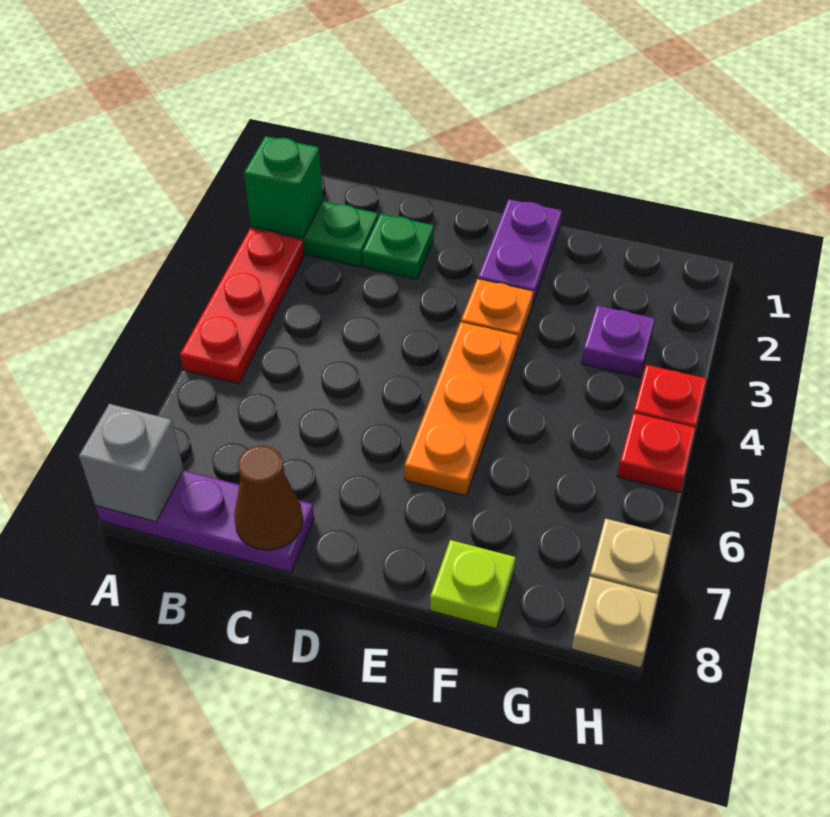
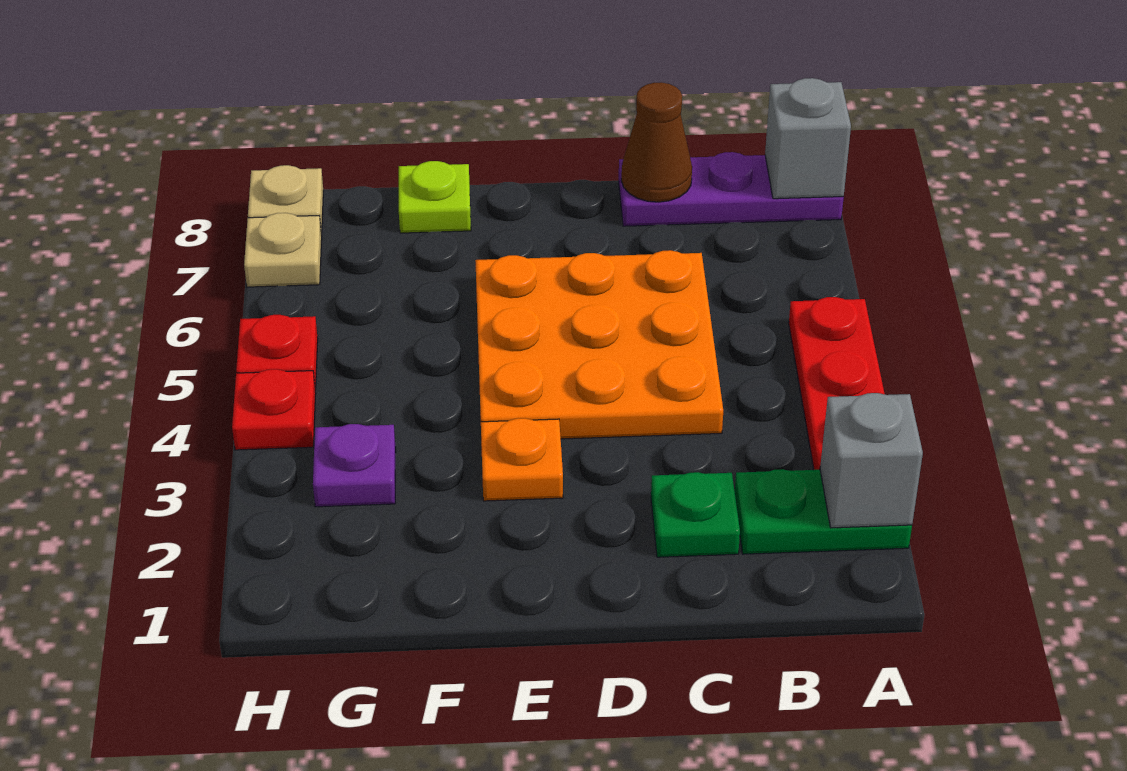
green 1x1 brick [244,136,323,237] -> grey 1x1 brick [820,393,923,528]
purple 1x2 plate [478,199,562,305] -> none
orange 1x3 plate [405,322,518,496] -> orange 3x3 plate [475,250,723,439]

